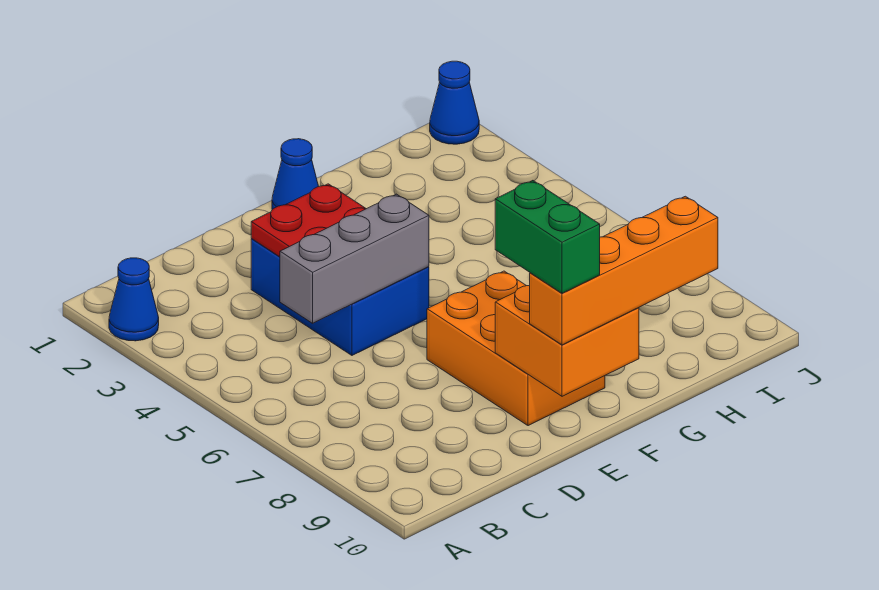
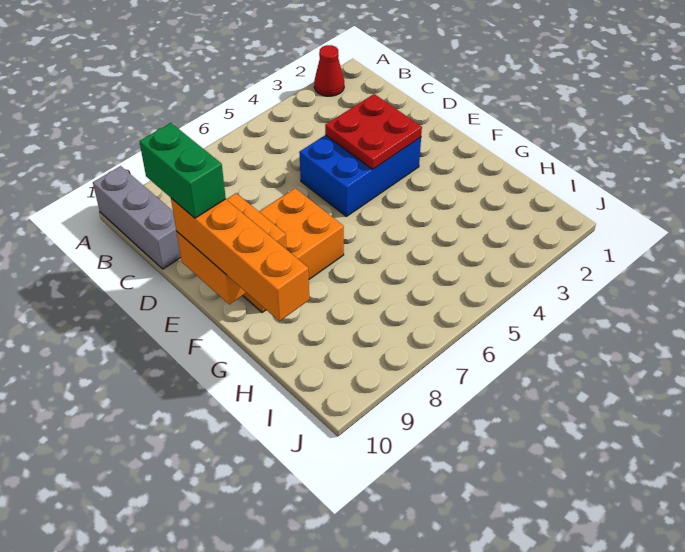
blue 1x1 cone [109,258,159,341] -> red 1x1 cone [314,45,344,96]
grey 1x3 brick [280,194,429,323] -> grey 1x3 brick moved to [93,166,181,269]
green 1x2 brick [495,181,600,293] -> green 1x2 brick turned to [139,123,226,218]
blue 1x1 cone [272,139,319,210] -> none
blue 1x1 cone [430,61,479,144] -> none

